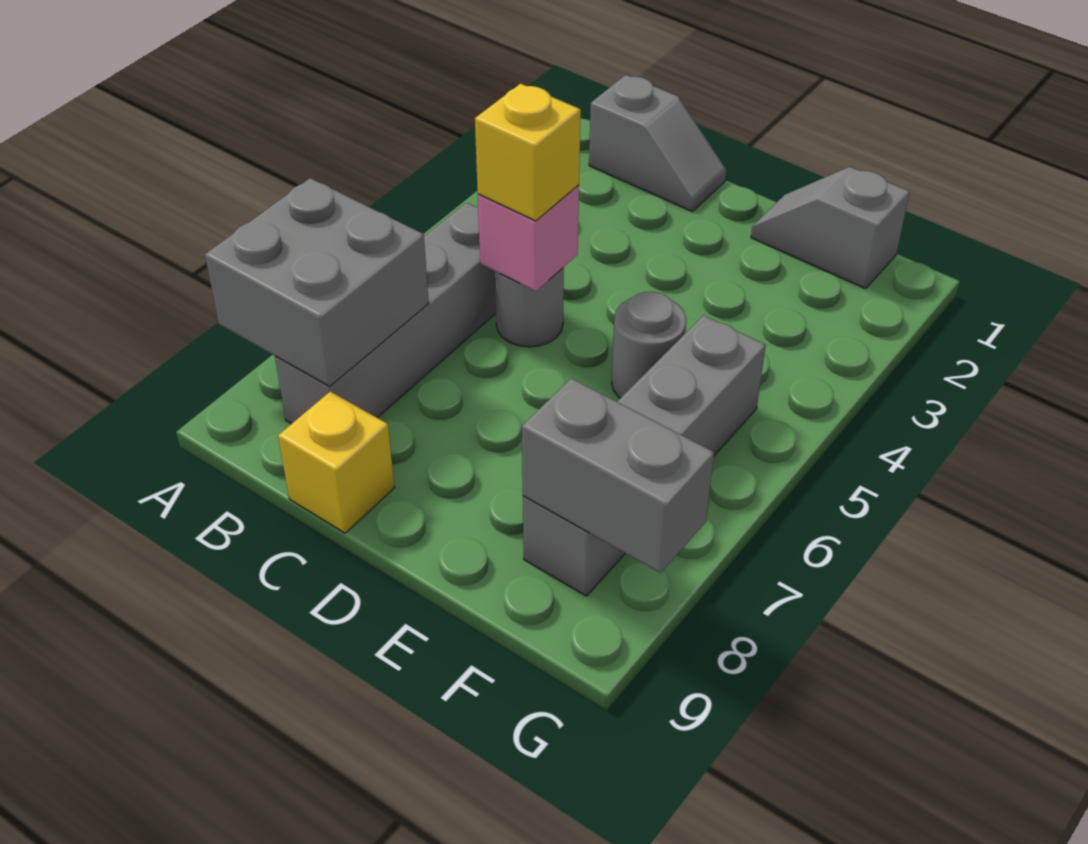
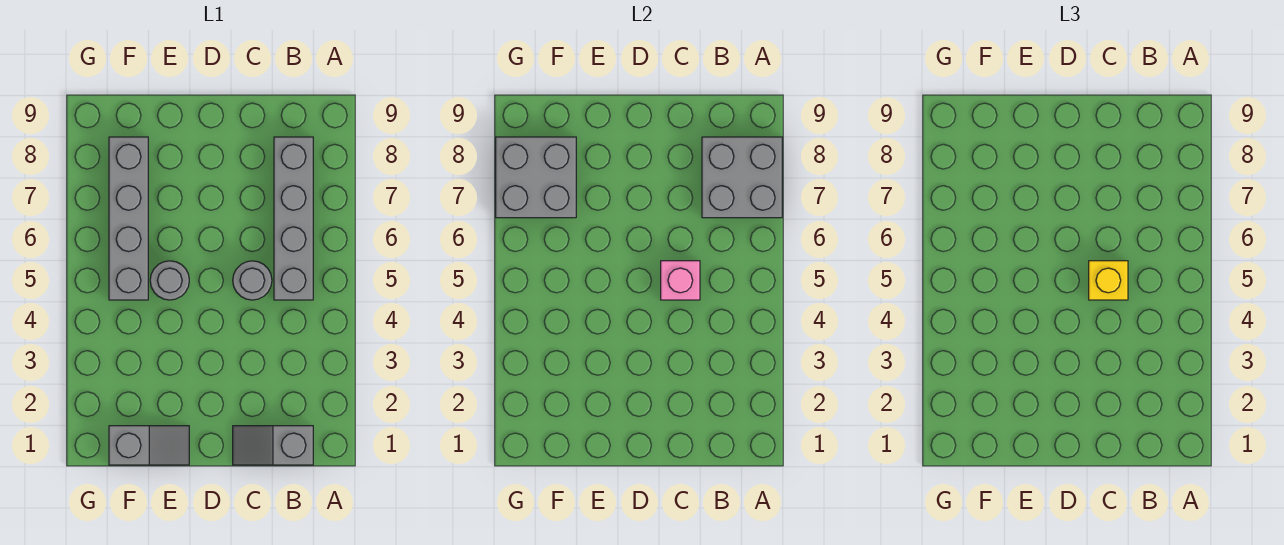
yellow 1x1 brick [278,391,395,533] -> none
grey 1x2 brick [522,378,714,573] -> grey 2x2 brick [496,137,576,218]

